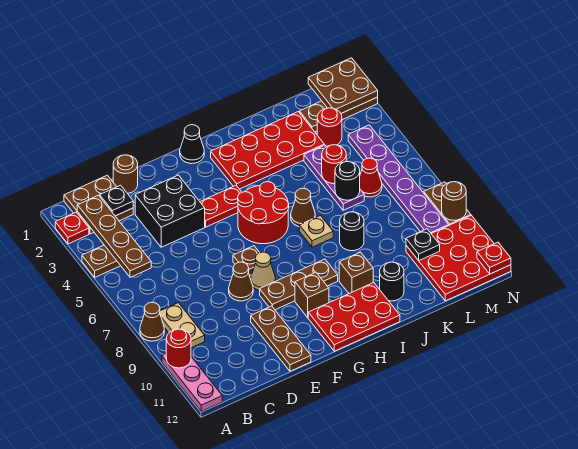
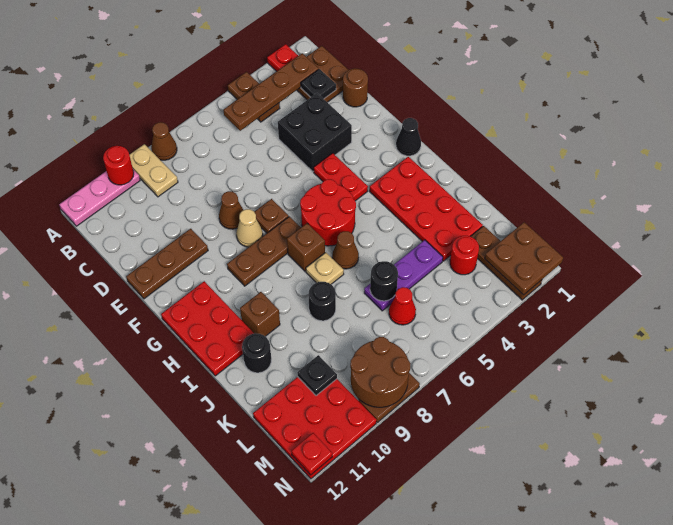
tan 1x2 plate [160,303,205,348] -> tan 1x2 plate turned to [129,144,178,197]
brown 1x3 plate [260,259,338,310] -> brown 1x3 plate turned to [227,216,301,286]
brown 1x1 brick [295,273,329,318] -> brown 1x1 brick moved to [287,223,325,271]
red 1x1 round brick [322,145,346,184] -> none
purple 1x6 plate [348,125,449,233] -> none
brown 1x1 round brick [442,182,466,220] -> brown 2x2 round brick [350,337,410,407]

